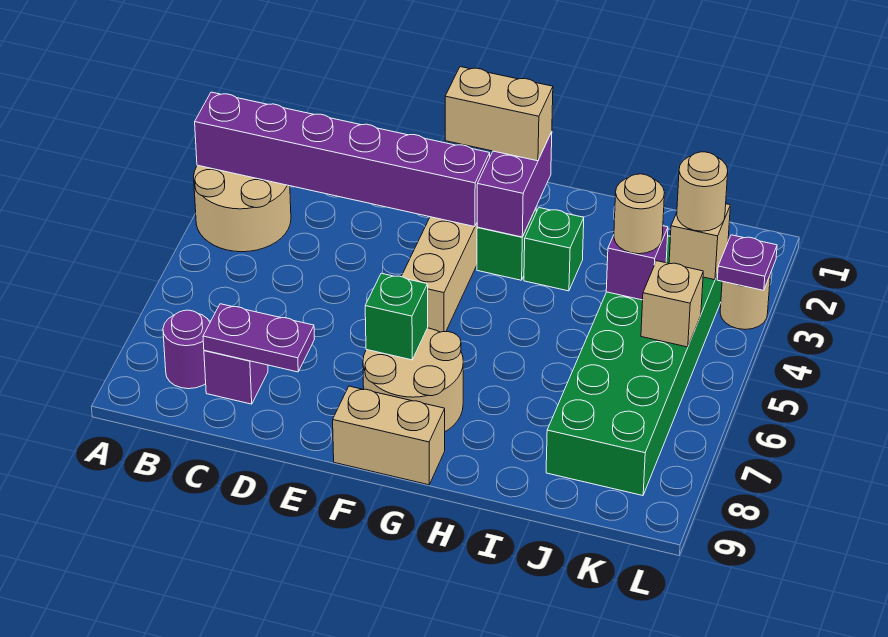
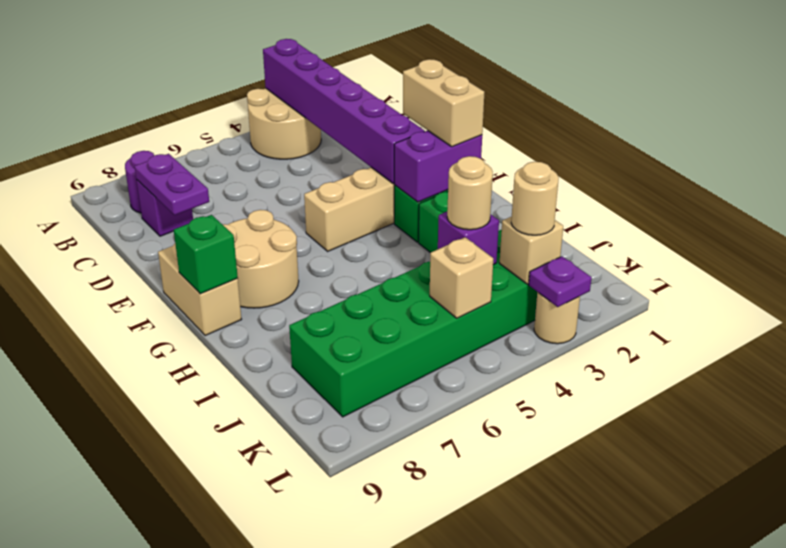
green 1x1 brick [365,273,428,360] -> green 1x1 brick moved to [174,215,238,294]

